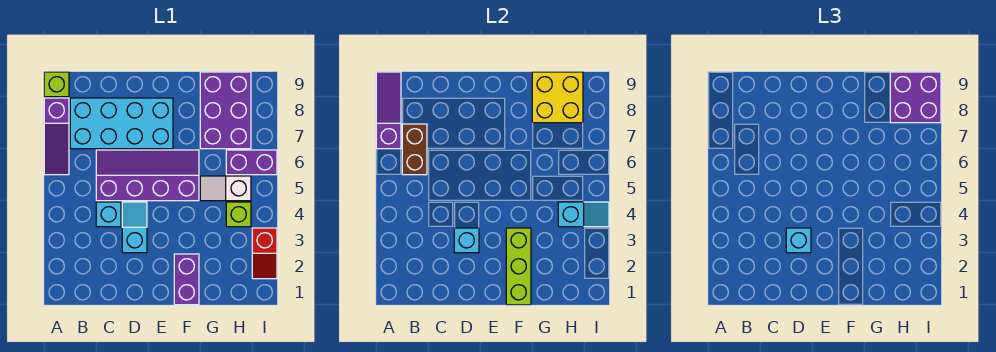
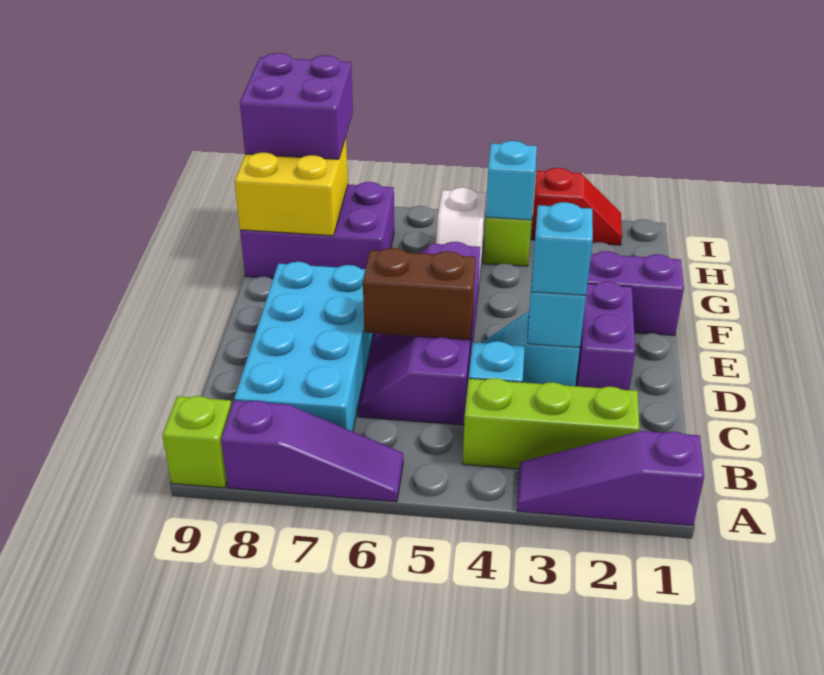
purple 1x3 slope [376,72,401,149] -> purple 1x3 slope moved to [517,431,704,526]
brown 1x2 brick [402,124,427,175] -> brown 1x2 brick moved to [363,248,476,340]
lime 1x3 brick [506,228,531,305] -> lime 1x3 brick moved to [463,378,640,469]
purple 1x2 brick [226,150,277,175] -> purple 1x2 brick moved to [577,282,635,390]

